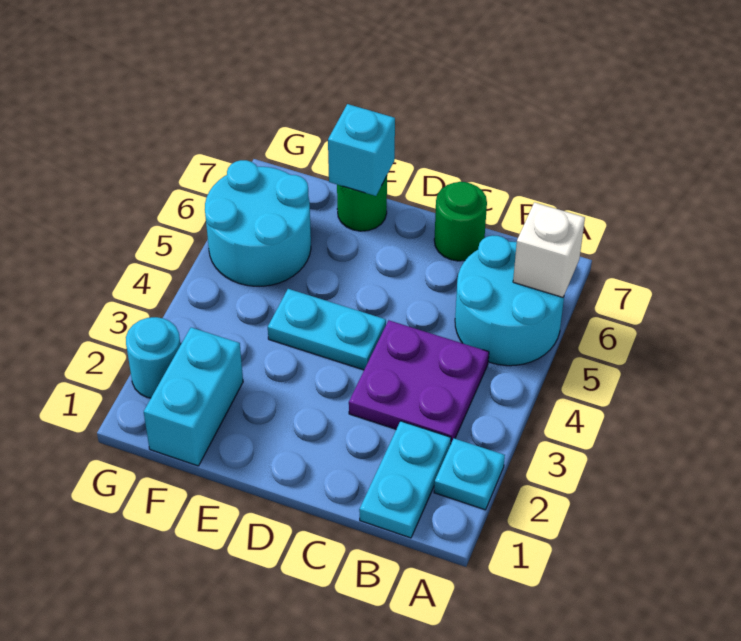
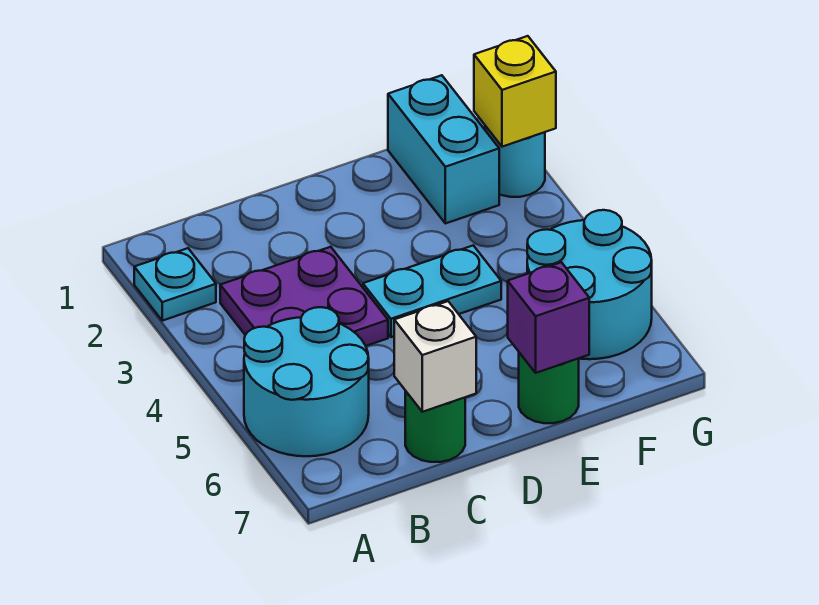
white 1x1 brick [513,202,585,297] -> white 1x1 brick moved to [394,301,476,412]
cyan 1x2 plate [359,421,451,538] -> none
cyan 1x1 brick [328,104,395,196] -> purple 1x1 brick [508,262,589,373]
none -> yellow 1x1 brick [474,36,556,147]

